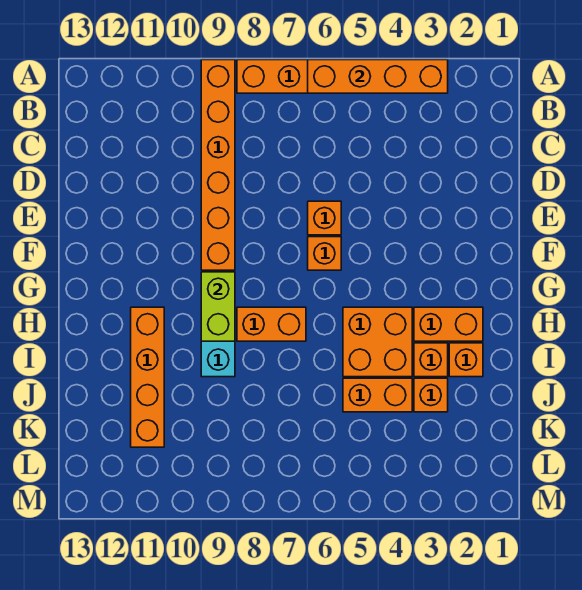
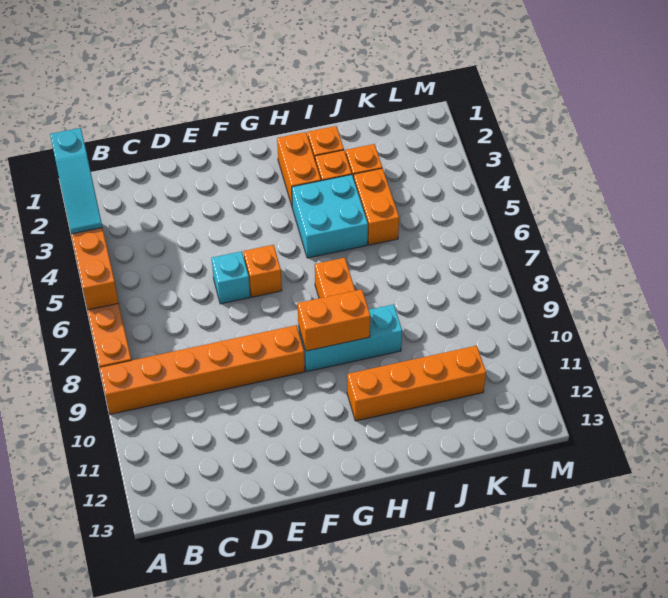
none -> cyan 1x3 slope [50,128,102,234]
orange 1x1 brick [308,201,341,235] -> cyan 1x1 brick [212,251,250,304]
lime 1x2 brick [201,272,235,341] -> orange 1x2 brick [298,289,370,351]
orange 2x2 brick [343,307,412,377] -> cyan 2x2 brick [292,175,368,258]

